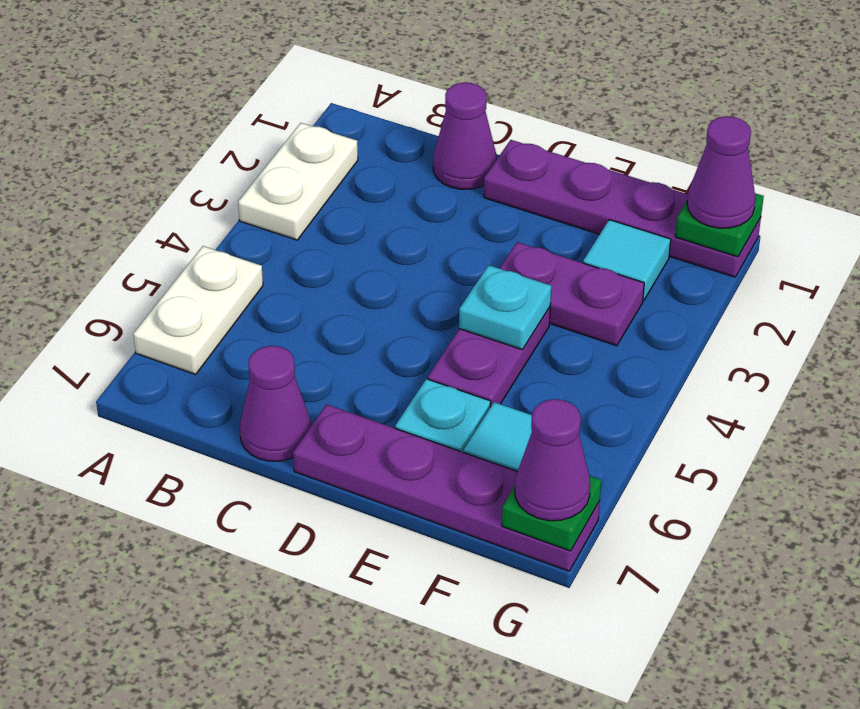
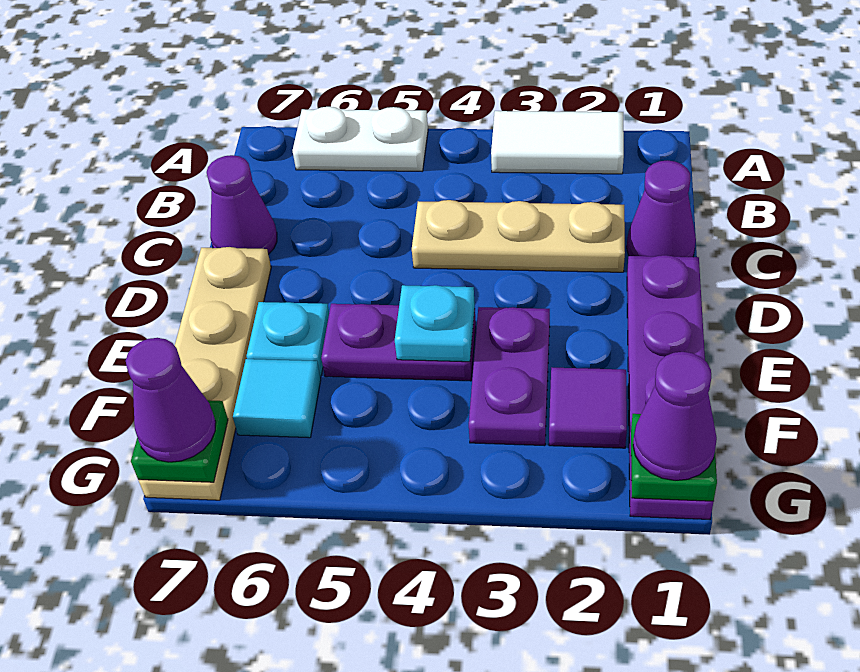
white 1x2 plate [238,123,358,240] -> white 1x2 tile [491,111,624,174]
none -> tan 1x3 plate [412,200,625,272]
purple 1x4 plate [293,404,600,571] -> tan 1x4 plate [138,247,271,500]
cyan 1x1 tile [583,220,671,300] -> purple 1x1 tile [549,368,627,448]

